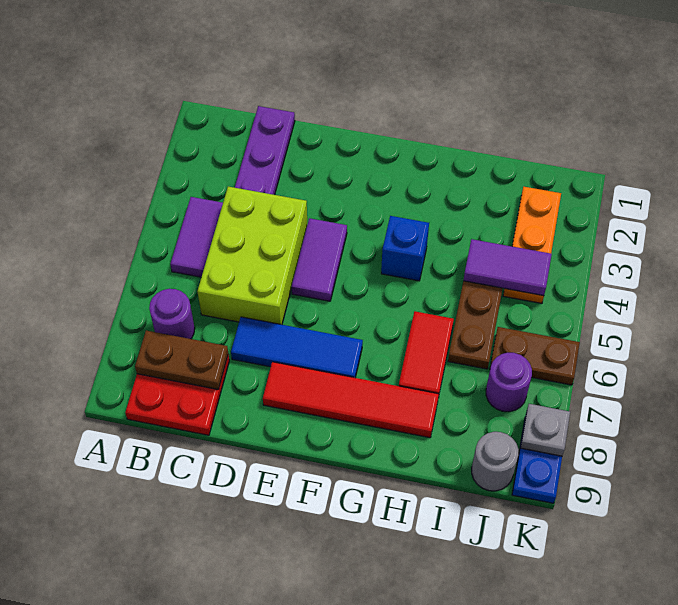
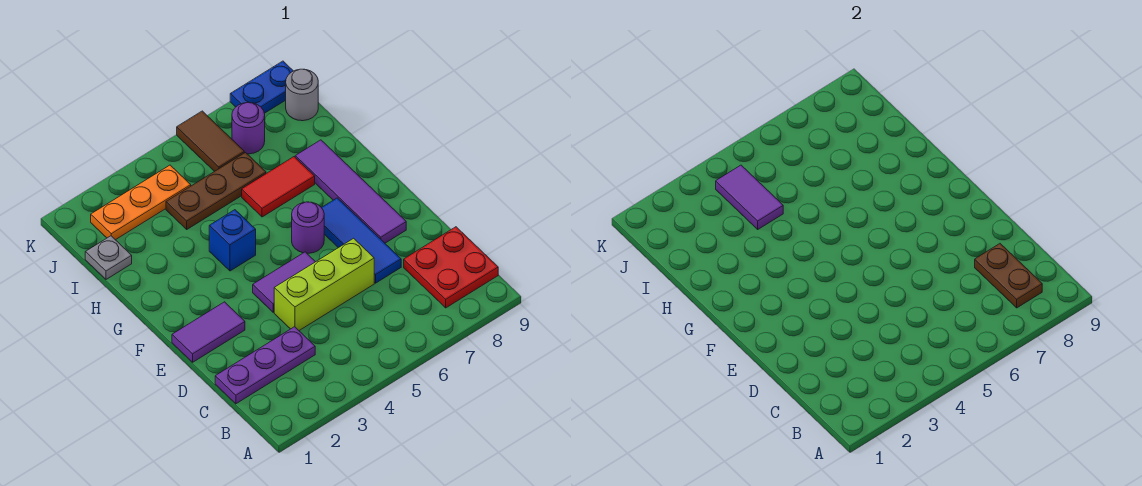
purple 1x2 tile [170,197,223,277] -> purple 1x2 tile moved to [172,302,245,362]
purple 1x1 round brick [149,289,195,339] -> purple 1x1 round brick moved to [292,202,324,253]
lime 2x3 brick [197,187,307,325] -> lime 1x3 brick [274,238,374,330]
red 1x4 tile [263,362,439,438] -> purple 1x4 tile [295,140,406,243]
brown 1x2 plate [490,327,580,385] -> brown 1x2 tile [177,111,244,172]
grey 1x1 plate [521,404,570,456] -> grey 1x1 plate moved to [85,236,132,279]

